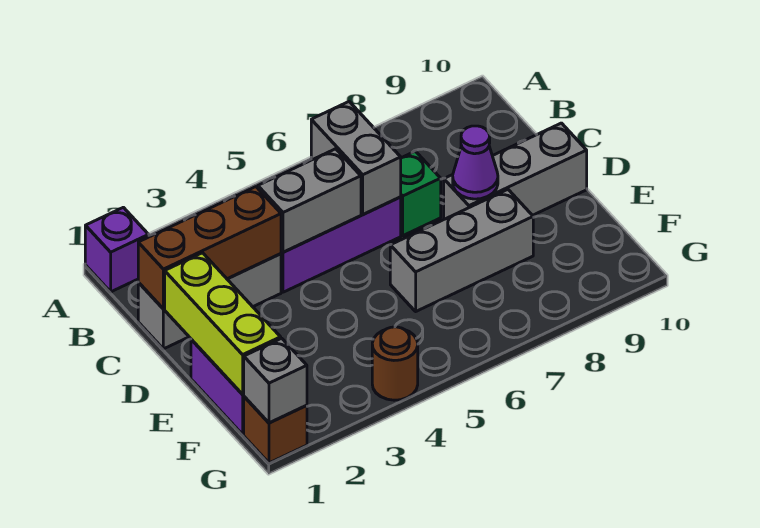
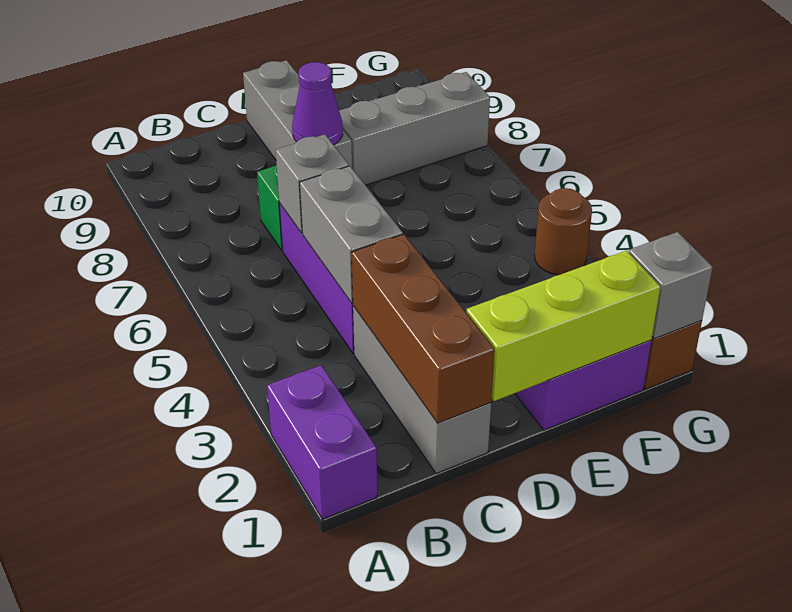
purple 1x1 brick [85,207,149,292] -> purple 1x2 brick [267,365,377,519]
grey 1x2 brick [311,102,401,214] -> grey 1x1 brick [276,134,349,233]
grey 1x3 brick [390,190,533,311] -> grey 1x3 brick turned to [339,72,490,185]

